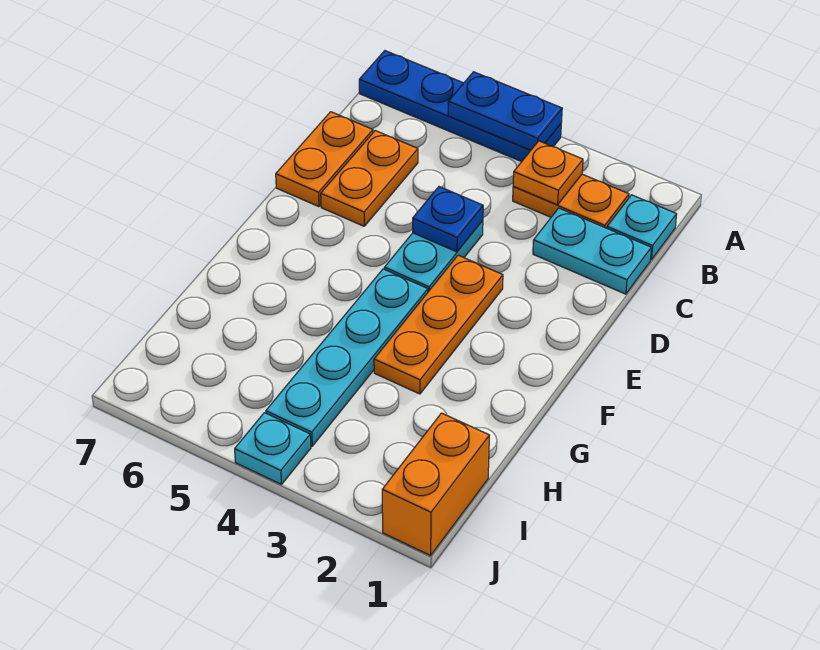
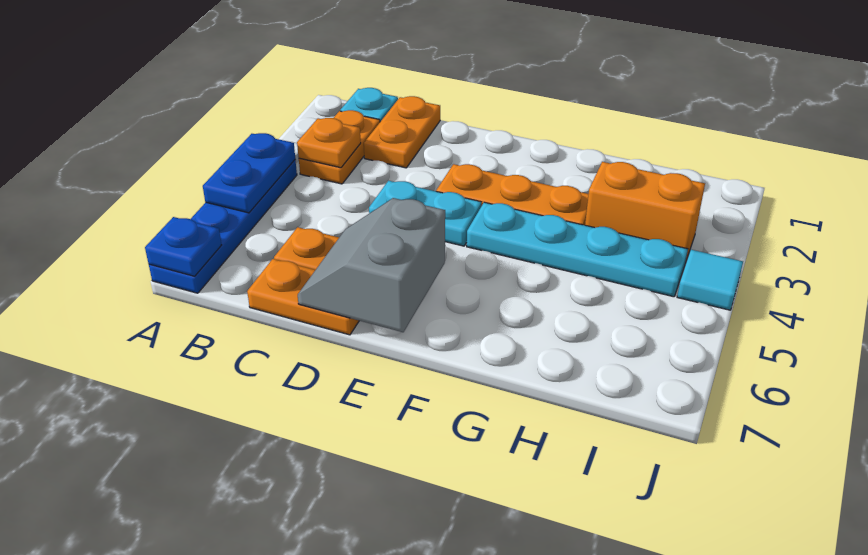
cyan 1x2 plate [533,208,651,294] -> orange 1x2 plate [364,96,440,168]
blue 1x1 plate [413,187,483,252] -> blue 1x1 plate moved to [145,217,221,276]
none -> grey 2x2 slope [298,198,445,332]
orange 1x2 brick [382,413,489,556] -> orange 1x2 brick moved to [585,162,705,260]
cyan 1x1 plate [235,413,311,485] -> cyan 1x1 tile [677,250,743,310]

